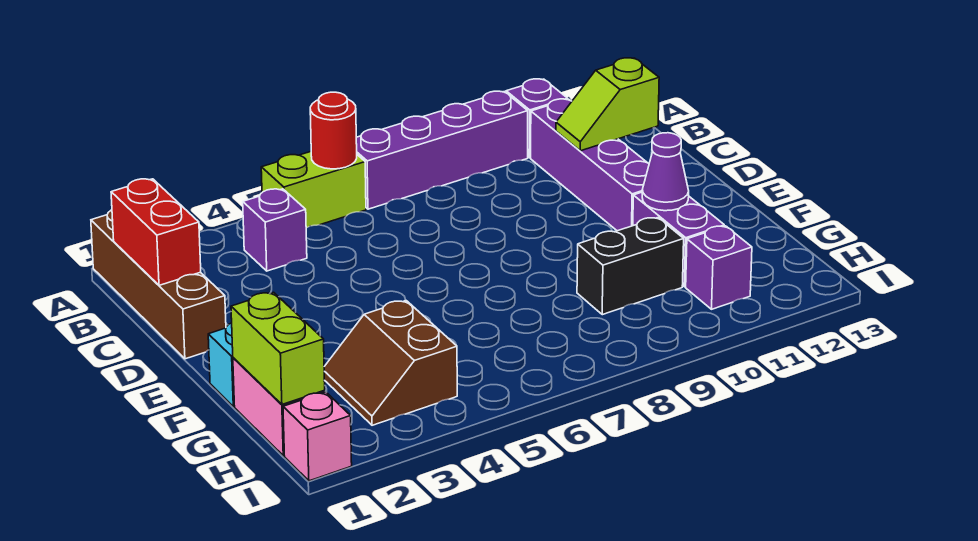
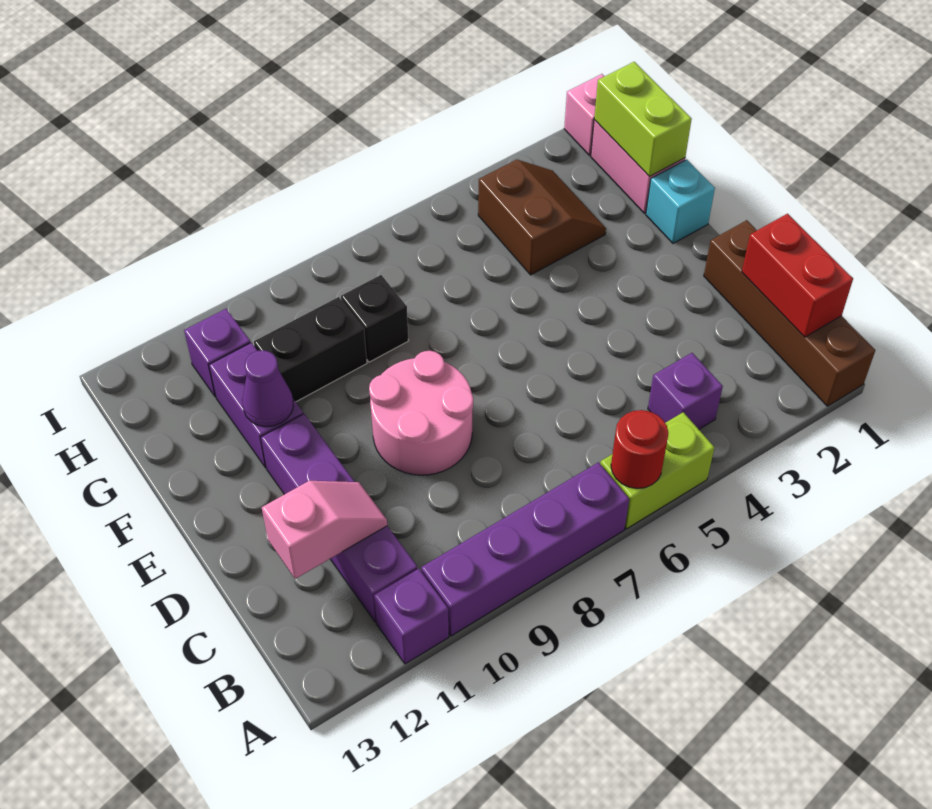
lime 1x2 slope [556,58,659,151] -> pink 1x2 slope [262,481,387,579]
none -> pink 2x2 round brick [369,351,473,475]
none -> black 1x1 brick [341,275,409,362]

